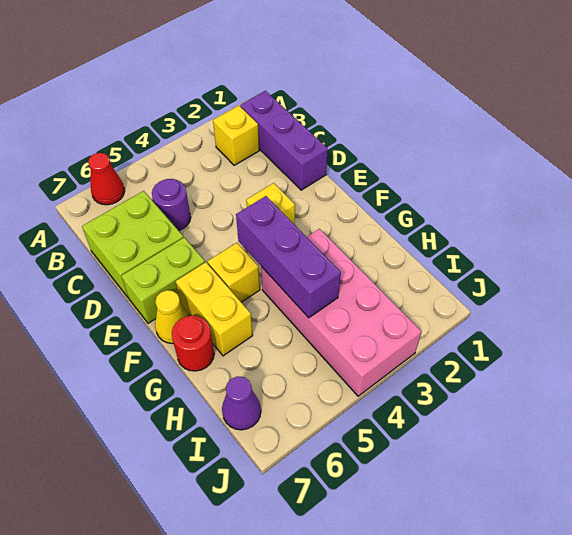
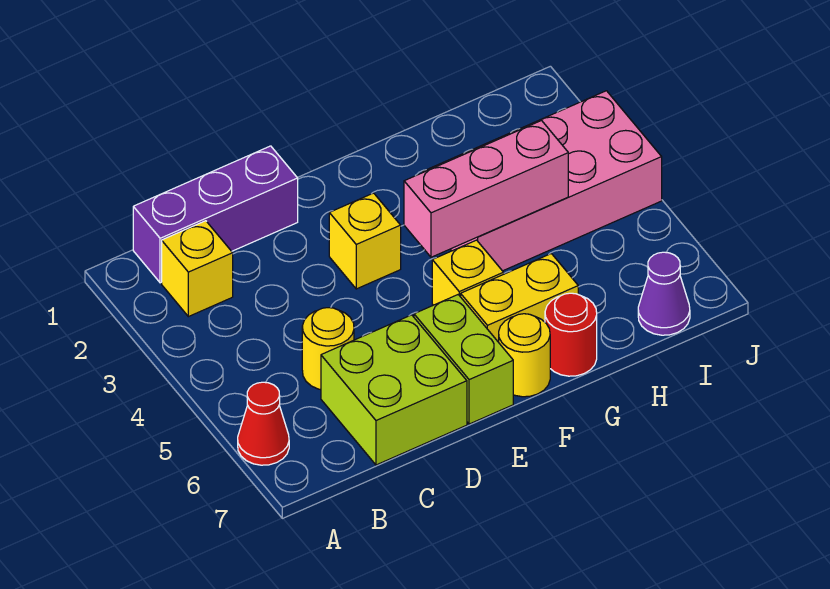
purple 1x1 round brick [152,179,191,231] -> yellow 1x1 round brick [302,308,354,390]
purple 1x3 brick [236,196,341,318] -> pink 1x3 brick [404,121,568,257]
yellow 1x1 cone [155,290,189,344] -> yellow 1x1 round brick [499,314,550,397]

